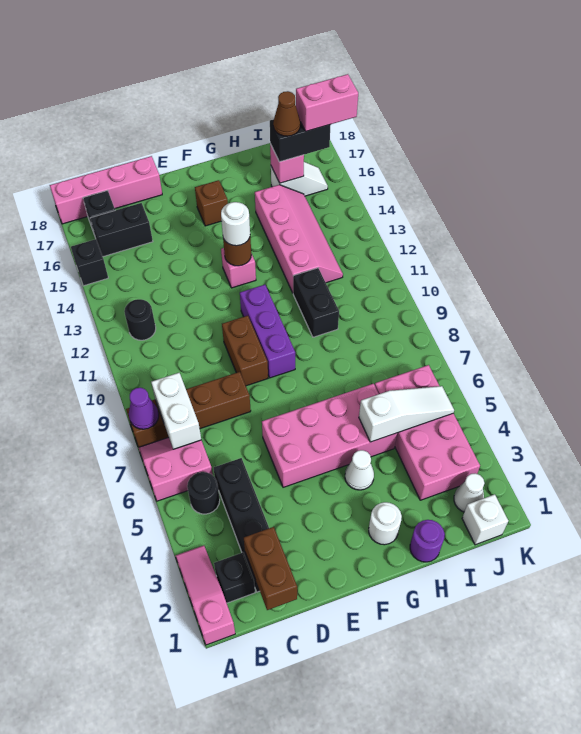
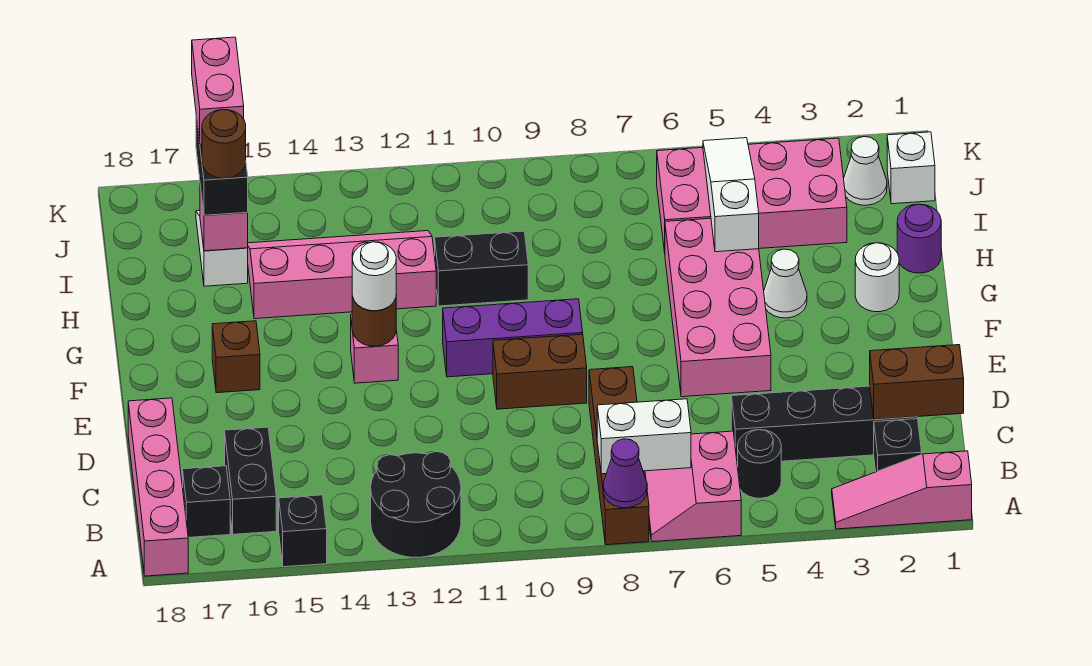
black 1x1 round brick [124,299,156,340] -> black 2x2 round brick [371,452,461,557]
brown 1x1 cone [273,91,300,136] -> brown 1x1 round brick [202,110,246,178]

